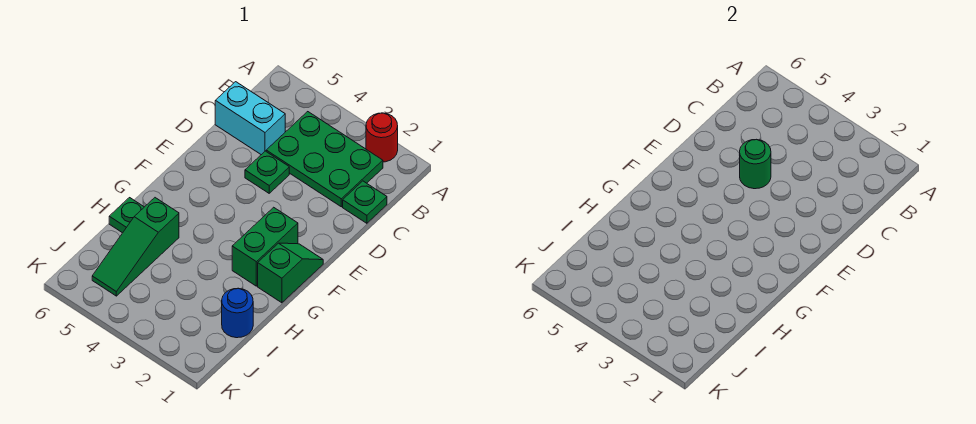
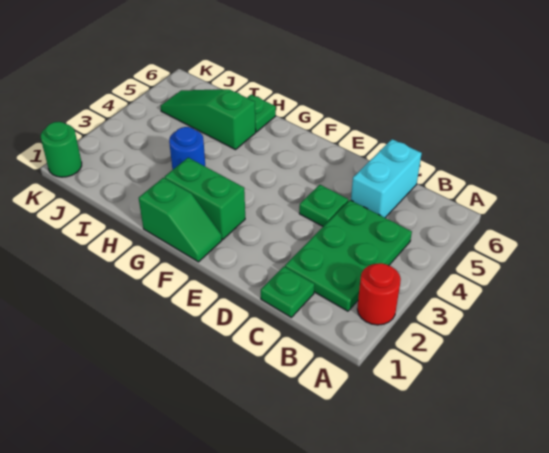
green 1x1 round brick [740,140,771,189] -> green 1x1 round brick moved to [41,122,82,177]
blue 1x1 round brick [222,288,253,338] -> blue 1x1 round brick moved to [169,127,205,170]

